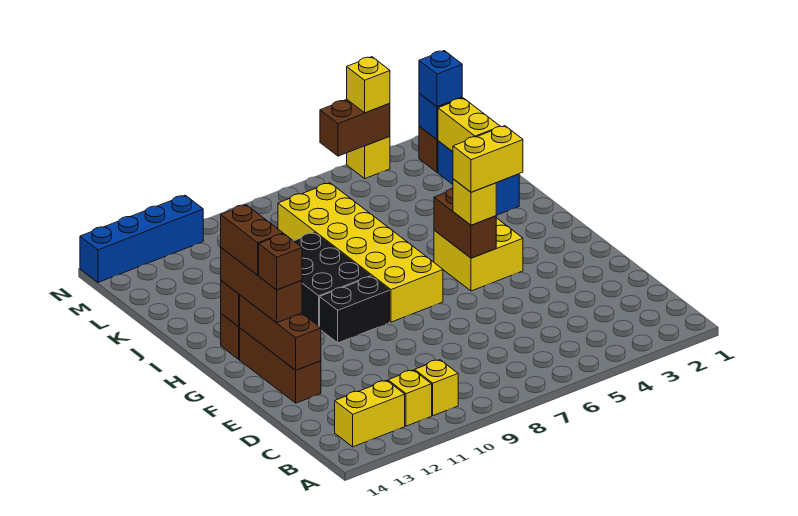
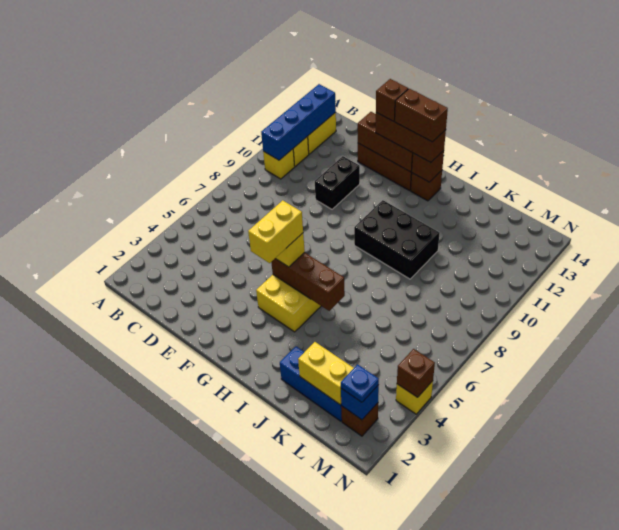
brown 1x2 brick [434,189,496,258] -> brown 1x3 brick [271,253,345,311]
yellow 2x6 brick [278,183,443,322] -> none
black 1x2 brick [320,276,390,343] -> black 1x2 brick moved to [315,156,360,209]
blue 1x1 brick [419,51,462,107] -> blue 1x1 plate [341,364,379,402]
brown 1x2 brick [320,99,390,156] -> brown 1x1 brick [397,349,435,397]
yellow 1x1 brick [347,57,390,113] -> none
blue 1x4 brick [80,195,203,282] -> blue 1x4 brick moved to [261,84,336,160]

